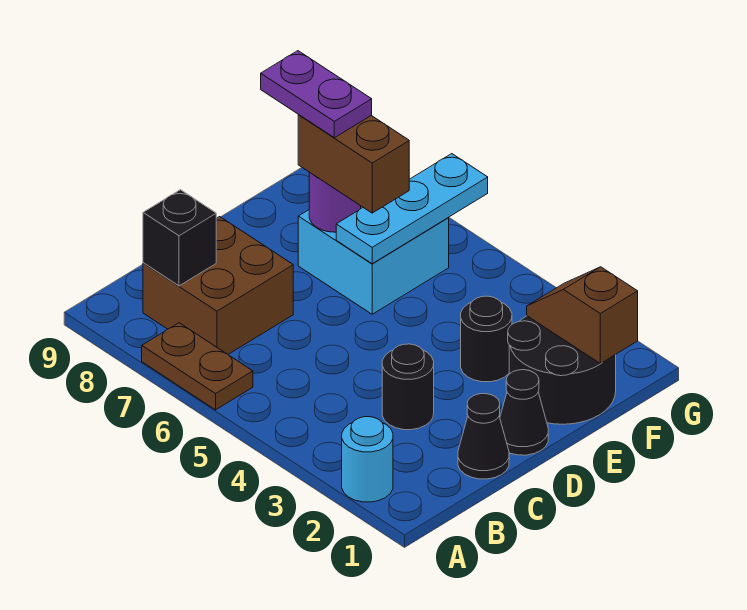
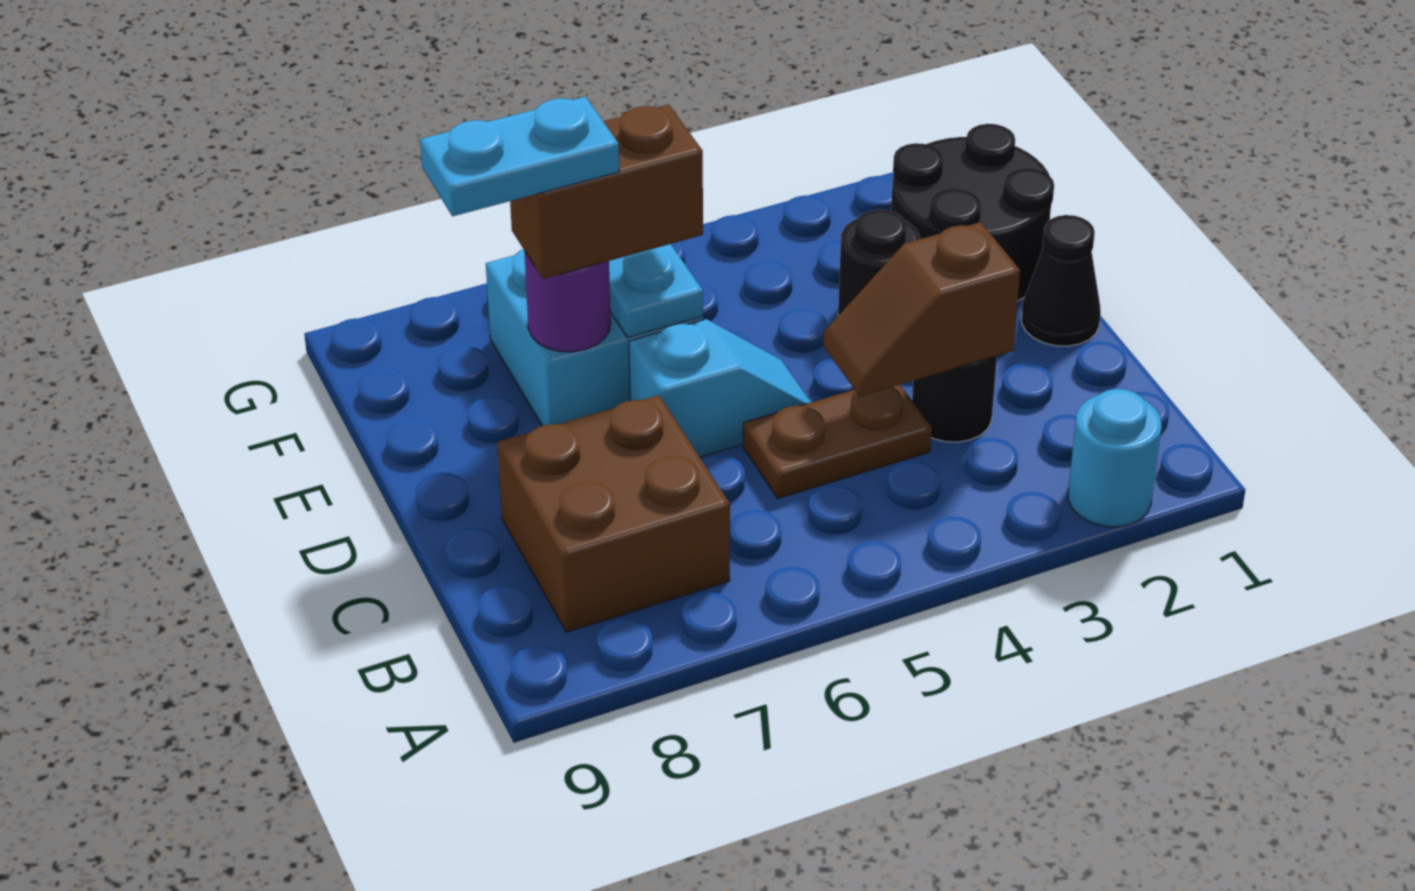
brown 1x2 plate [142,323,253,410] -> brown 1x2 plate moved to [743,385,932,499]
black 1x1 brick [143,190,216,286] -> none
black 1x1 cone [458,394,509,479] -> none
none -> cyan 1x2 slope [629,319,811,457]
purple 1x2 plate [261,51,372,138] -> cyan 1x2 plate [420,97,619,216]
brown 1x2 slope [527,267,638,364] -> brown 1x2 slope moved to [823,222,1020,396]

